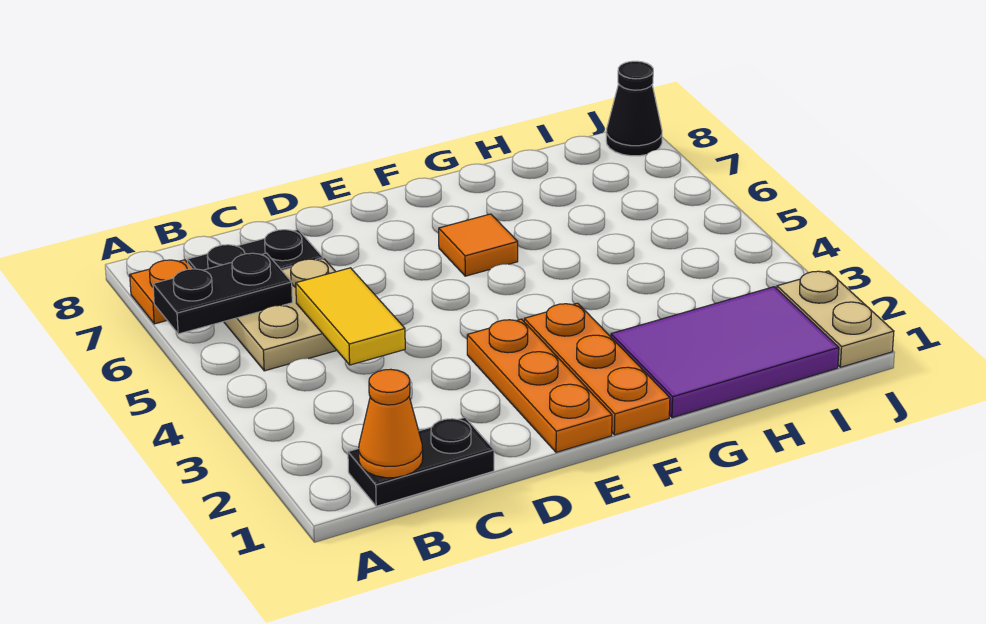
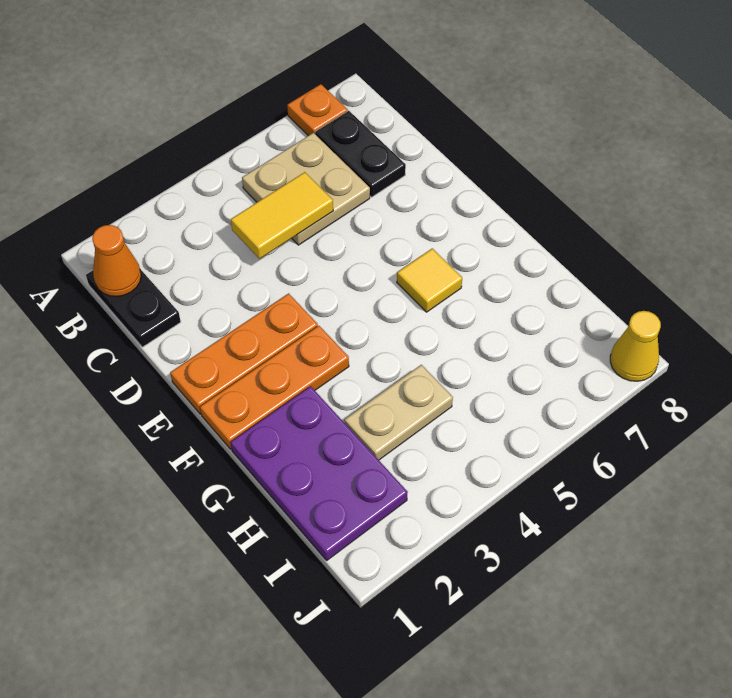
black 1x2 plate [153,253,292,334] -> none
orange 1x1 tile [439,214,518,276] -> yellow 1x1 tile [397,248,462,312]
purple 2x3 tile [611,287,839,418] -> purple 2x3 plate [231,386,408,560]
tan 1x2 plate [777,271,894,367] -> tan 1x2 plate moved to [344,365,453,460]
black 1x1 cone [606,61,662,156] -> yellow 1x1 cone [610,311,661,381]

